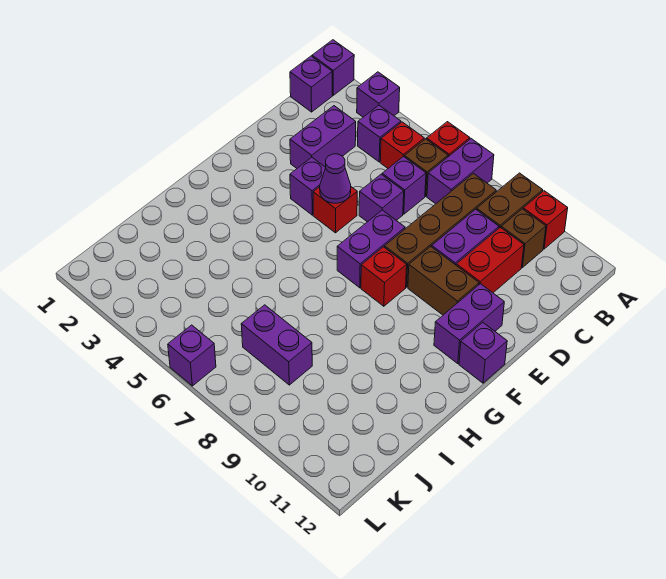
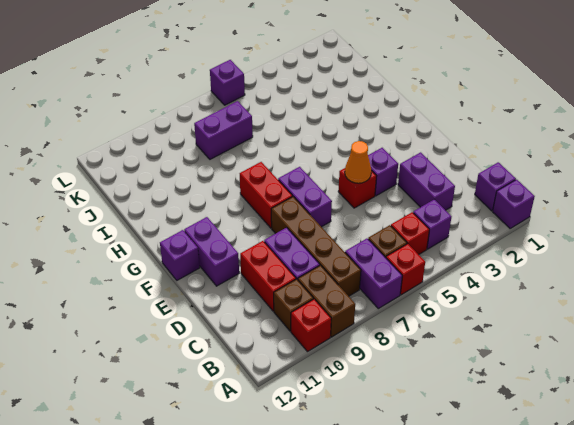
purple 1x1 brick [357,72,400,117] -> none
purple 1x1 brick [382,156,426,214] -> none
purple 1x1 brick [359,174,404,222] -> none
purple 1x1 cone [320,154,351,203] -> orange 1x1 cone [345,141,371,183]
brown 1x2 brick [408,246,479,315] -> none
red 1x1 brick [361,247,407,306] -> red 1x2 brick [240,162,292,228]

